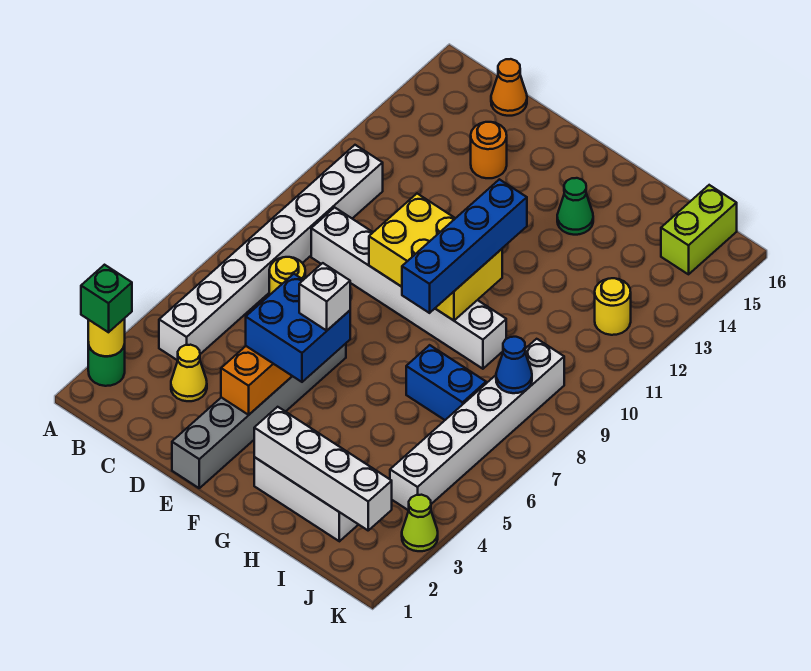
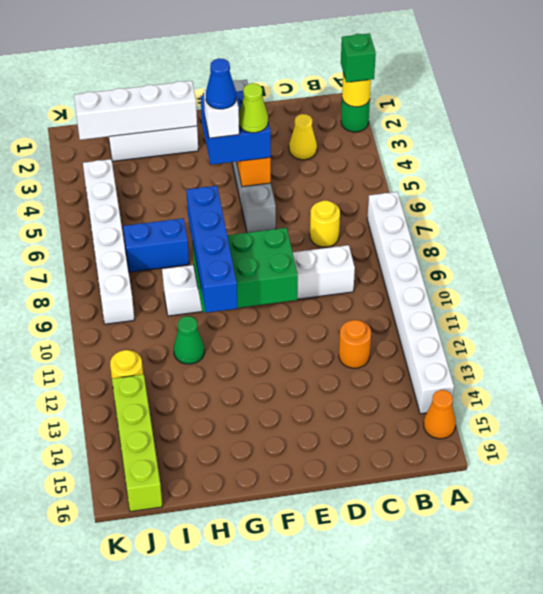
white 1x8 brick [159,145,383,360] -> white 1x8 brick moved to [367,192,454,414]
orange 1x1 cone [491,59,527,116] -> orange 1x1 cone moved to [424,390,456,439]
orange 1x1 round brick [471,122,507,178] -> orange 1x1 round brick moved to [339,320,371,368]
yellow 2x3 brick [369,194,502,320] -> green 2x3 brick [192,228,298,312]
green 1x1 cone [557,178,593,235] -> green 1x1 cone moved to [174,316,205,364]
blue 1x1 cone [496,337,532,393] -> blue 1x1 cone moved to [206,58,236,109]
lime 1x2 brick [661,185,737,274] -> lime 1x4 brick [112,374,162,512]
lime 1x1 cone [402,495,438,551] -> lime 1x1 cone moved to [239,83,268,133]

